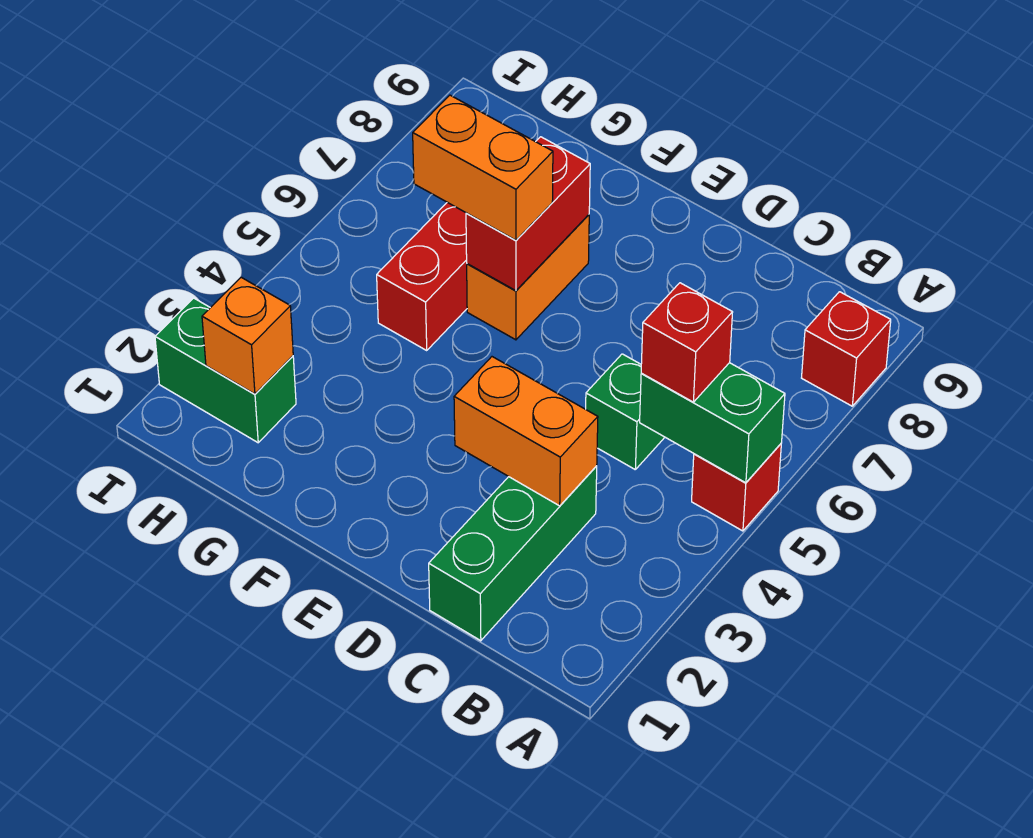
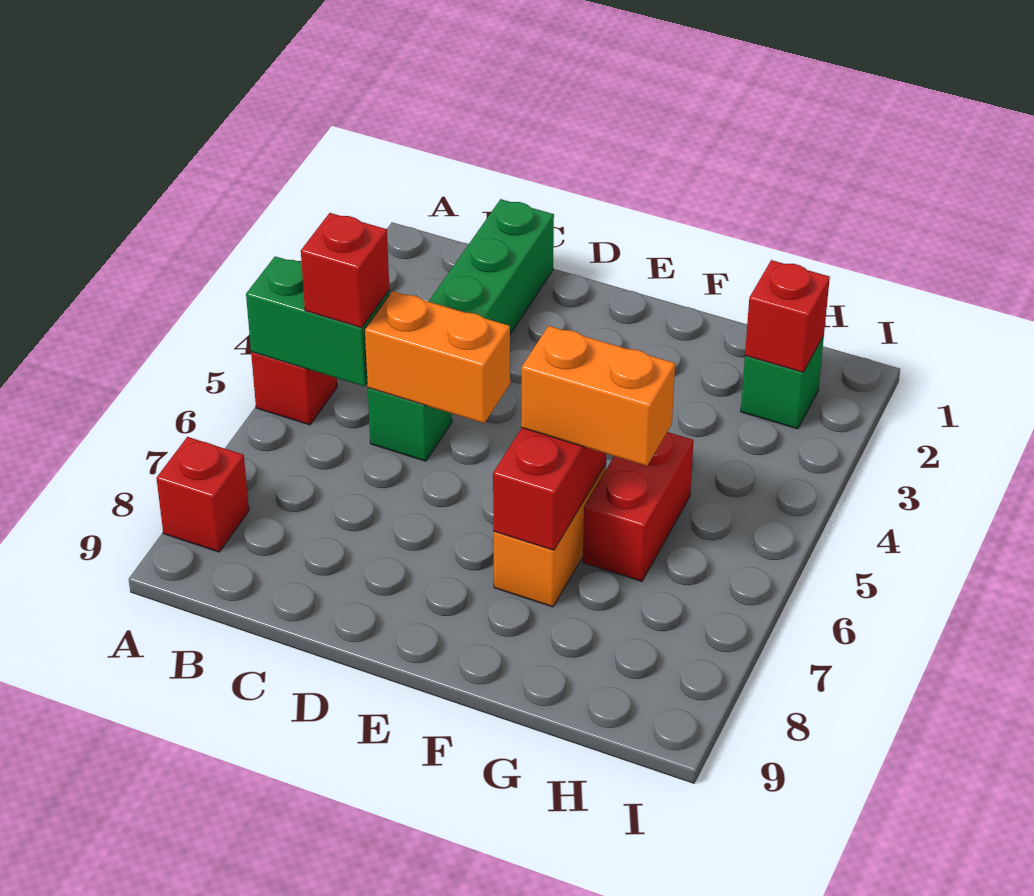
orange 1x2 brick [454,357,598,506] -> orange 1x2 brick moved to [365,291,510,423]
green 1x2 brick [155,298,296,443] -> green 1x1 brick [741,336,824,429]
orange 1x1 brick [202,277,293,394] -> red 1x1 brick [745,260,830,372]

